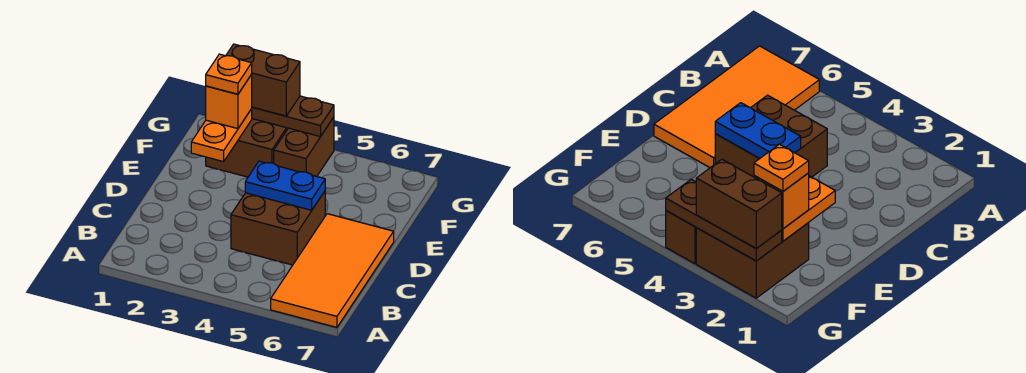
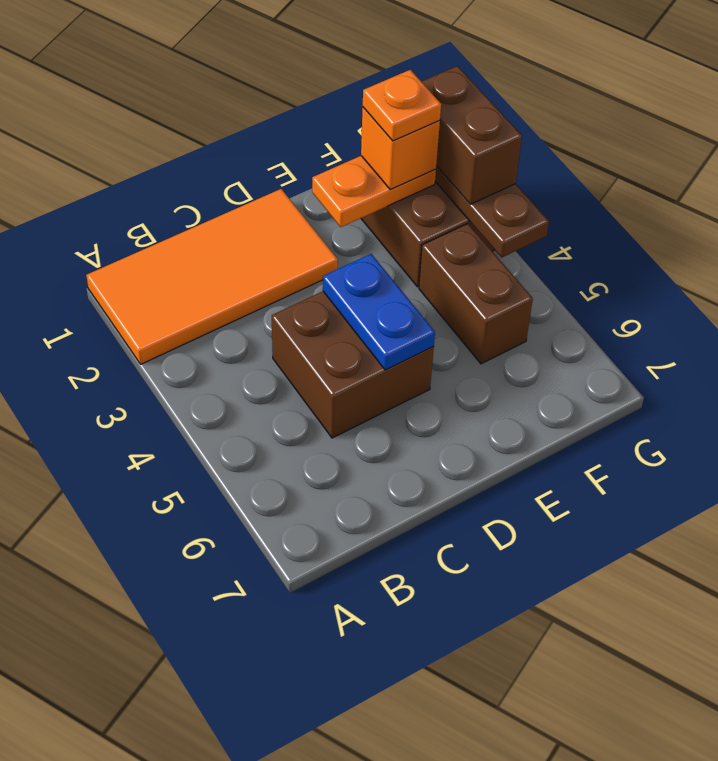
orange 2x4 tile [271,214,394,327] -> orange 2x4 tile moved to [86,189,338,364]
brown 1x2 brick [274,117,334,176] -> brown 1x2 brick turned to [419,224,533,364]

